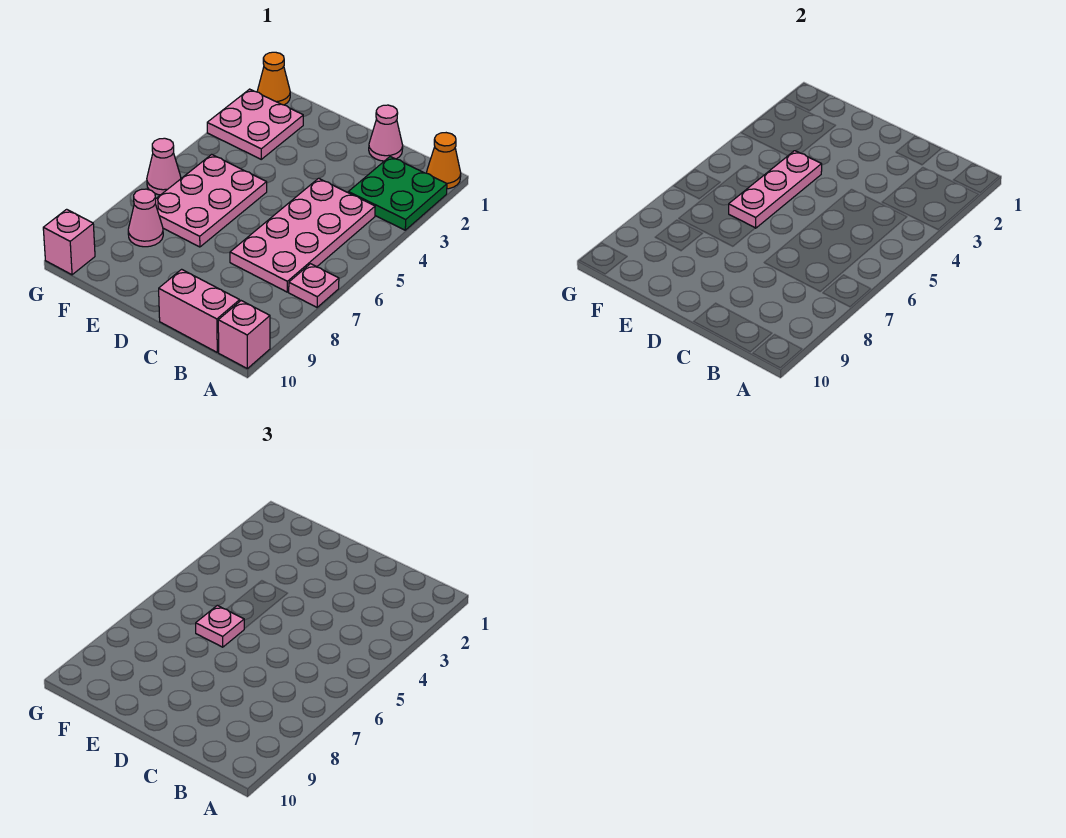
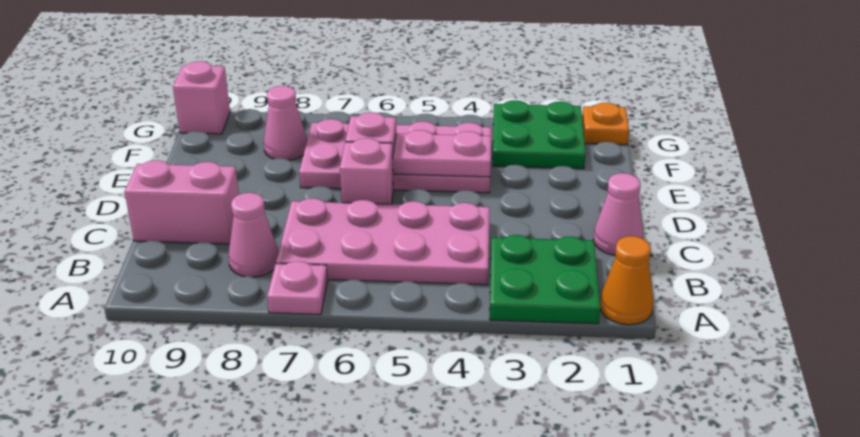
pink 1x1 brick [218,301,270,369] -> pink 1x1 brick moved to [340,138,393,204]
pink 1x2 brick [159,269,240,352] -> pink 1x2 brick turned to [125,160,239,244]
pink 2x3 plate [156,154,267,247] -> pink 2x4 plate [299,119,491,193]
pink 2x2 plate [207,89,303,159] -> green 2x2 plate [493,100,586,169]
orange 1x1 cone [257,52,290,105] -> orange 1x1 plate [582,103,629,145]
pink 1x1 cone [147,138,181,195] -> pink 1x1 cone moved to [228,193,278,277]

